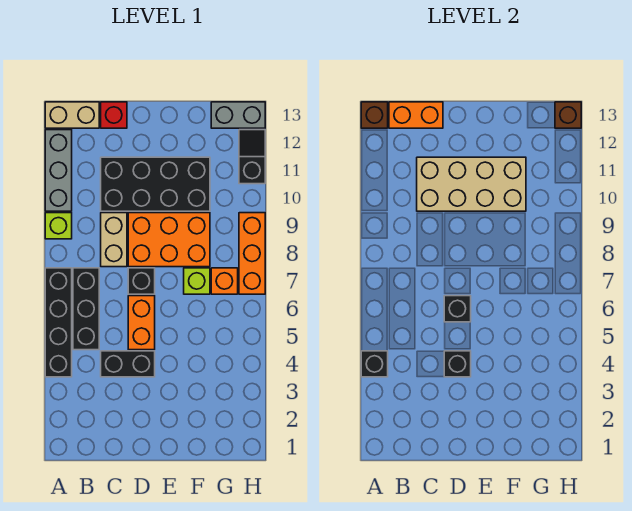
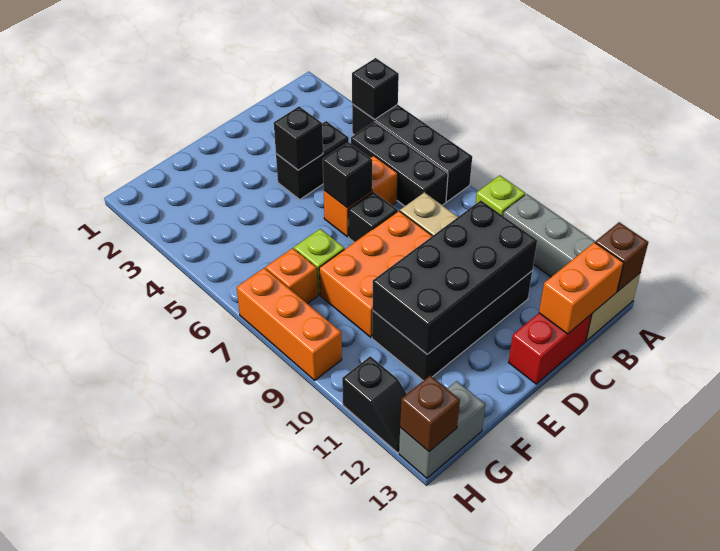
tan 2x4 brick [417,157,526,211] -> black 2x4 brick [372,200,537,354]
red 1x1 brick [101,102,127,128] -> red 1x2 brick [509,313,592,384]
orange 1x2 brick [128,296,155,350] -> orange 1x2 brick turned to [324,156,398,237]

